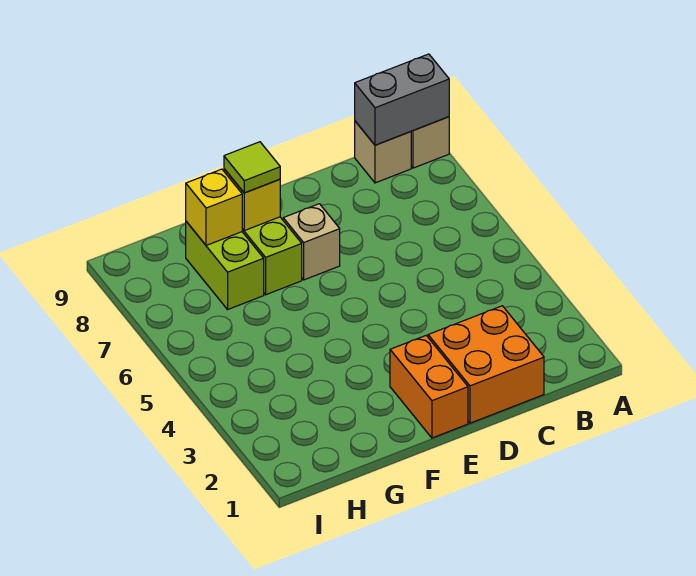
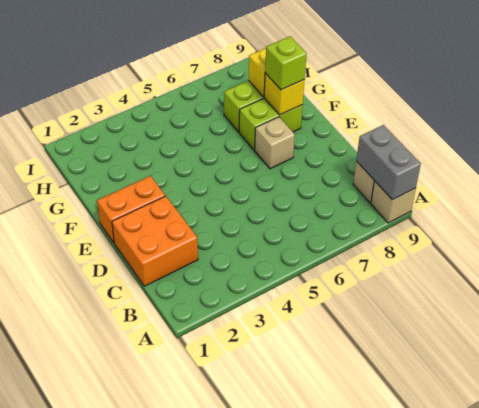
lime 1x1 tile [224,142,280,193] -> lime 1x1 brick [265,36,307,90]

